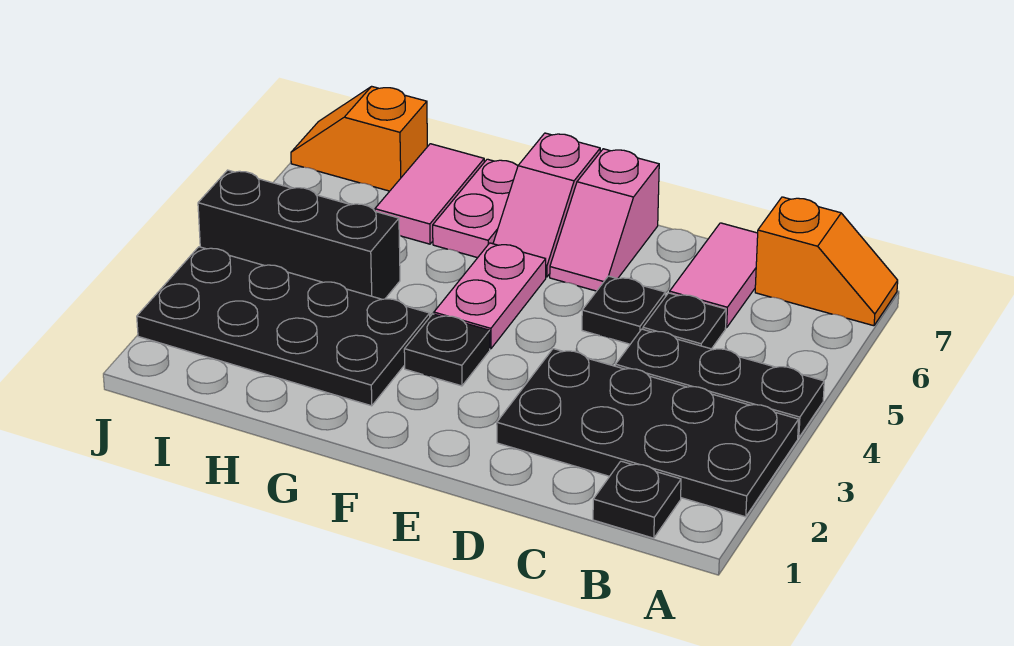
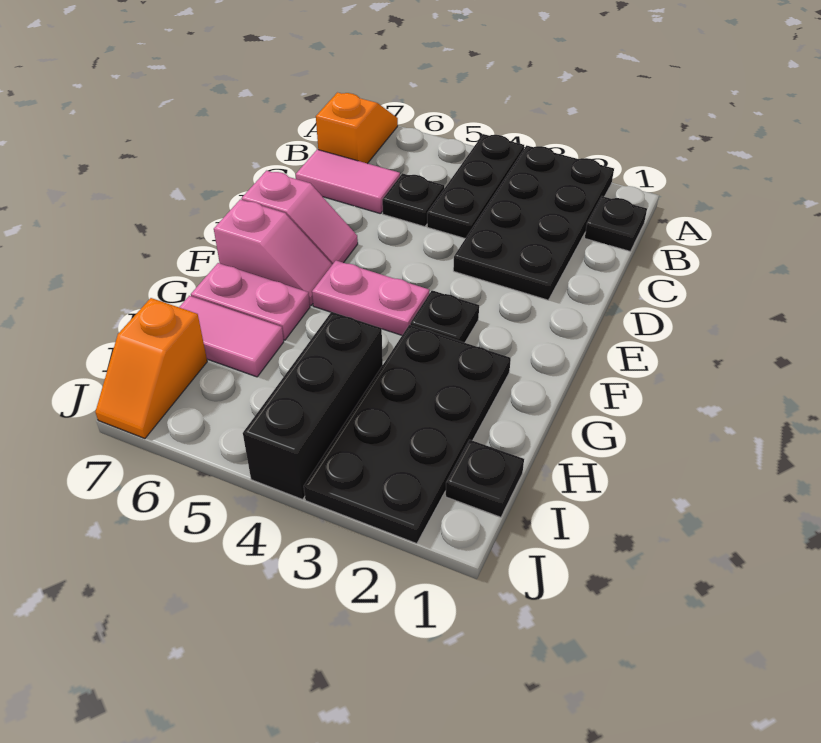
black 1x1 plate [582,276,665,344] -> black 1x1 plate moved to [446,440,524,517]

